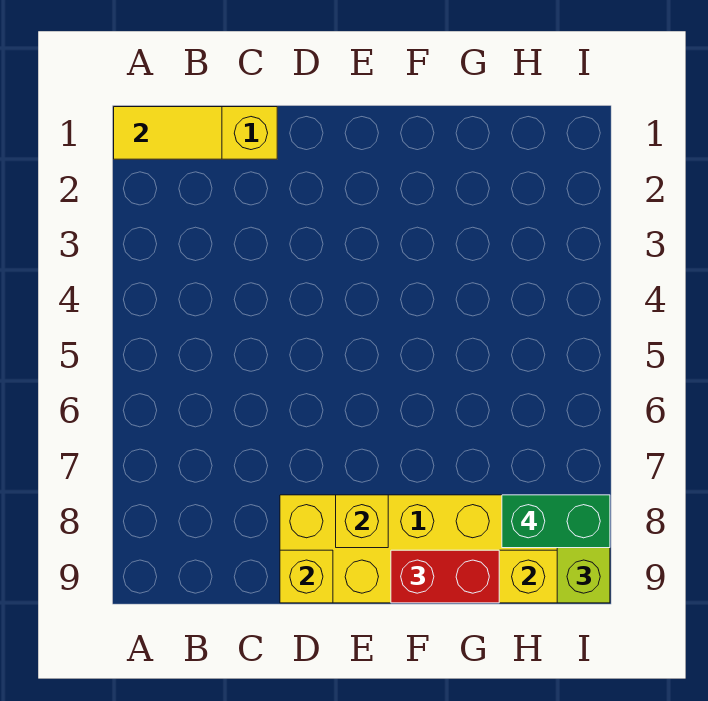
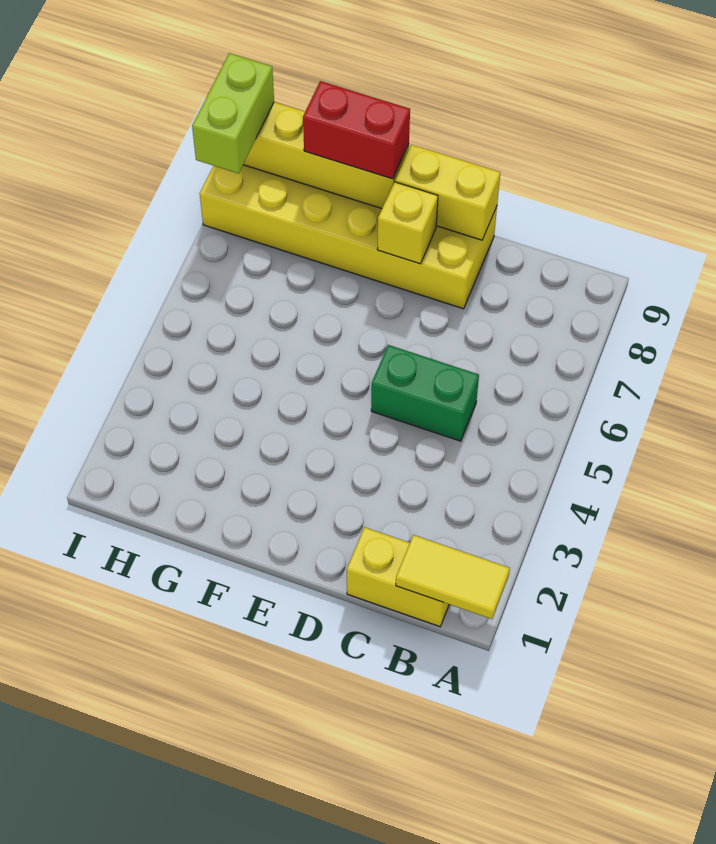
yellow 1x1 brick [280,550,333,603] -> yellow 1x2 brick [395,144,500,240]
green 1x2 brick [502,495,610,548] -> green 1x2 brick moved to [371,345,479,441]

